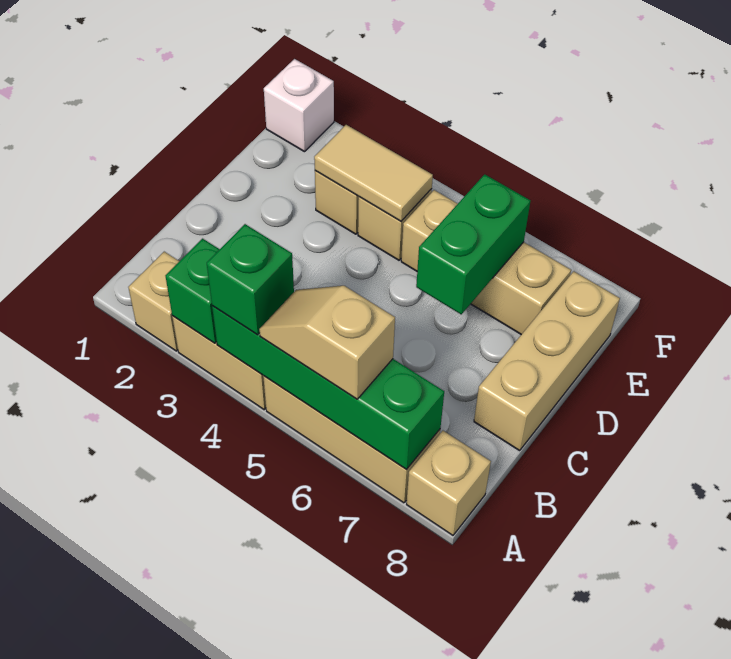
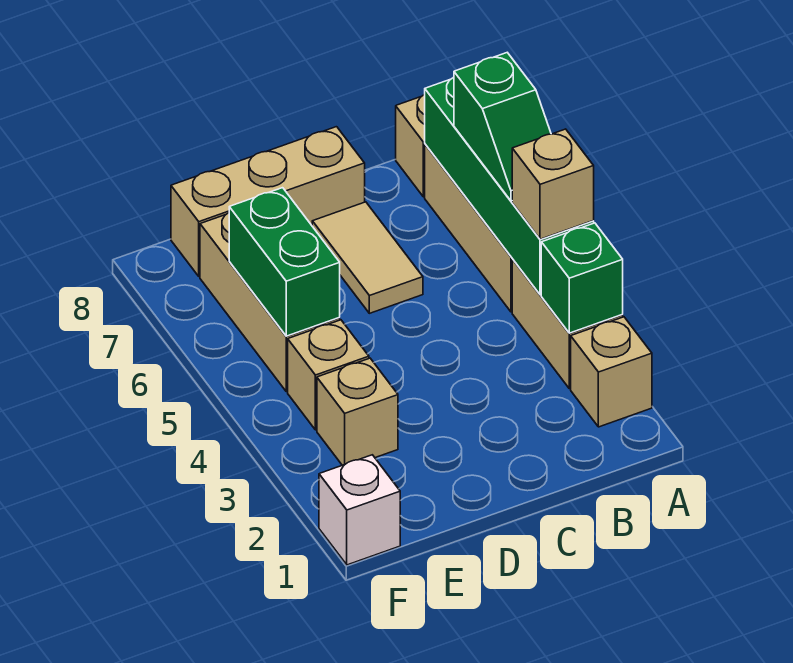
green 1x1 brick [207,224,294,335] -> tan 1x1 brick [512,129,594,239]
tan 1x2 slope [259,286,395,399] -> green 1x2 slope [454,53,551,201]
green 1x2 brick [416,174,531,314] -> green 1x2 brick turned to [229,188,340,336]
tan 1x2 tile [314,125,433,221] -> tan 1x2 tile moved to [312,202,423,313]

